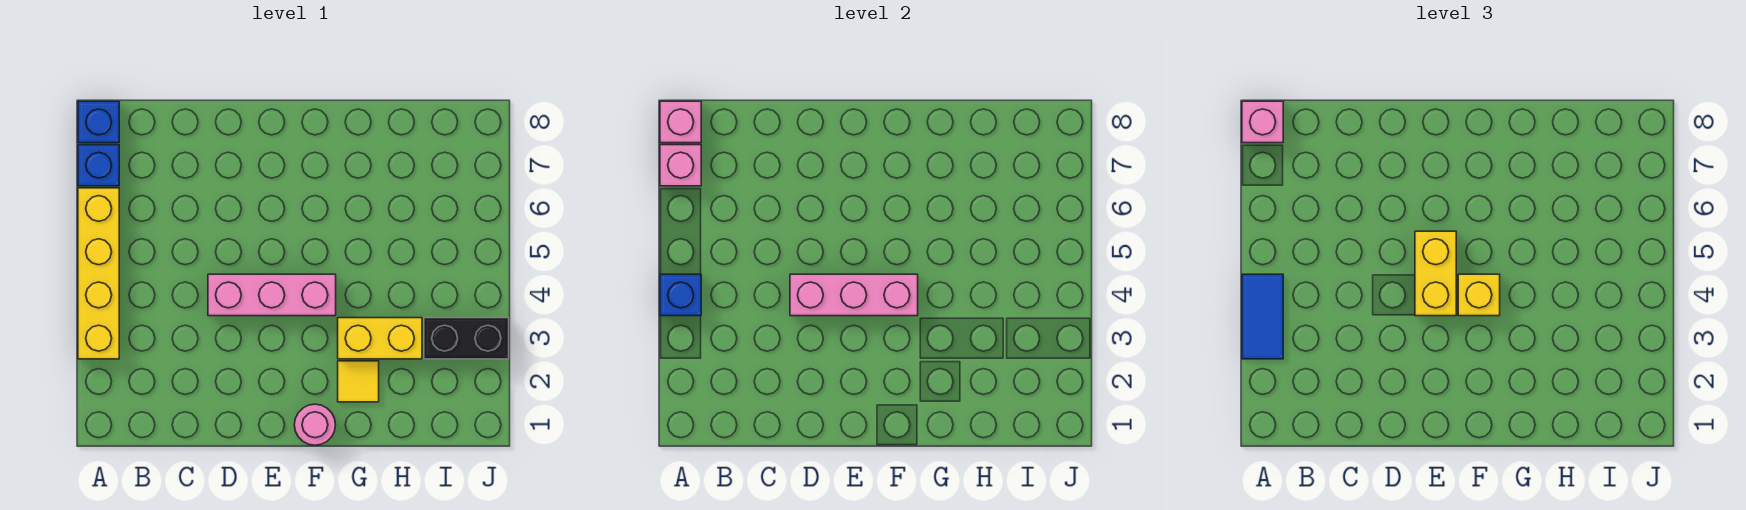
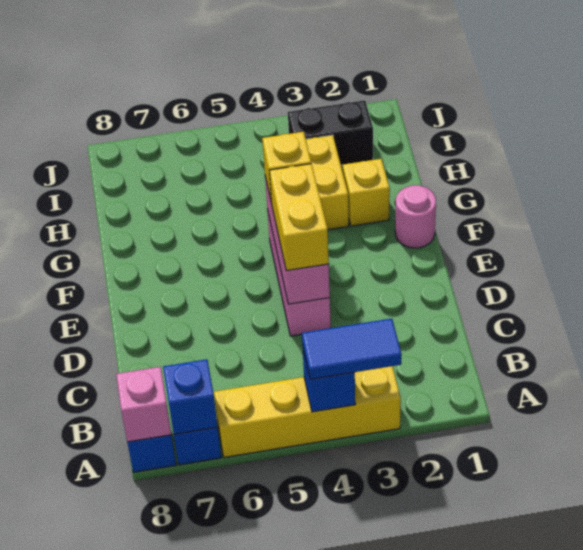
pink 1x1 brick [660,145,701,186] -> blue 1x1 brick [163,359,218,434]
pink 1x1 brick [1242,101,1283,143] -> none
yellow 1x2 brick [1415,231,1456,316] -> yellow 1x2 brick turned to [269,164,329,271]
yellow 1x1 tile [338,361,379,402] -> yellow 1x1 brick [343,159,390,226]
black 1x2 brick [424,318,509,359] -> black 1x2 brick turned to [288,100,373,165]

